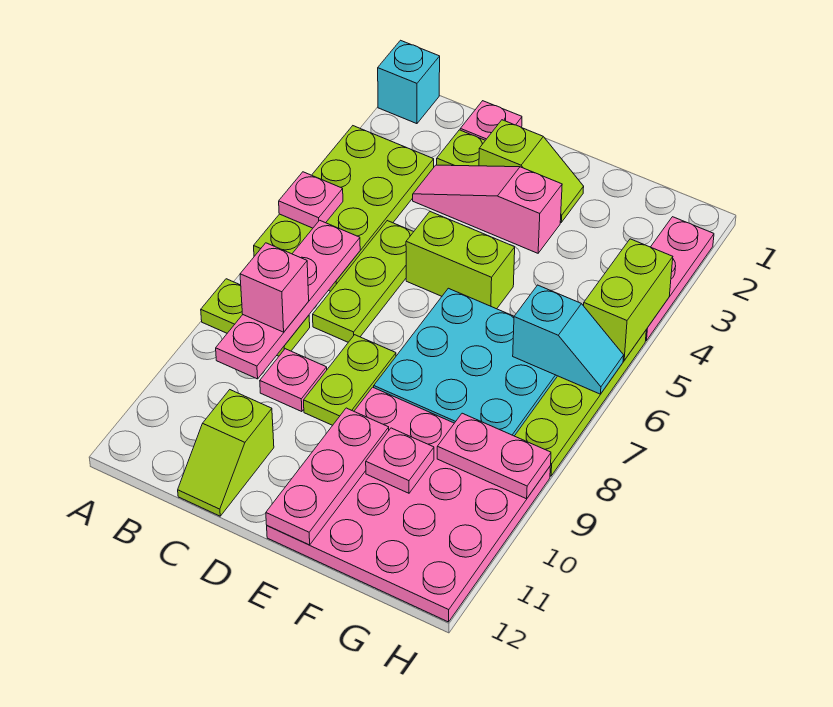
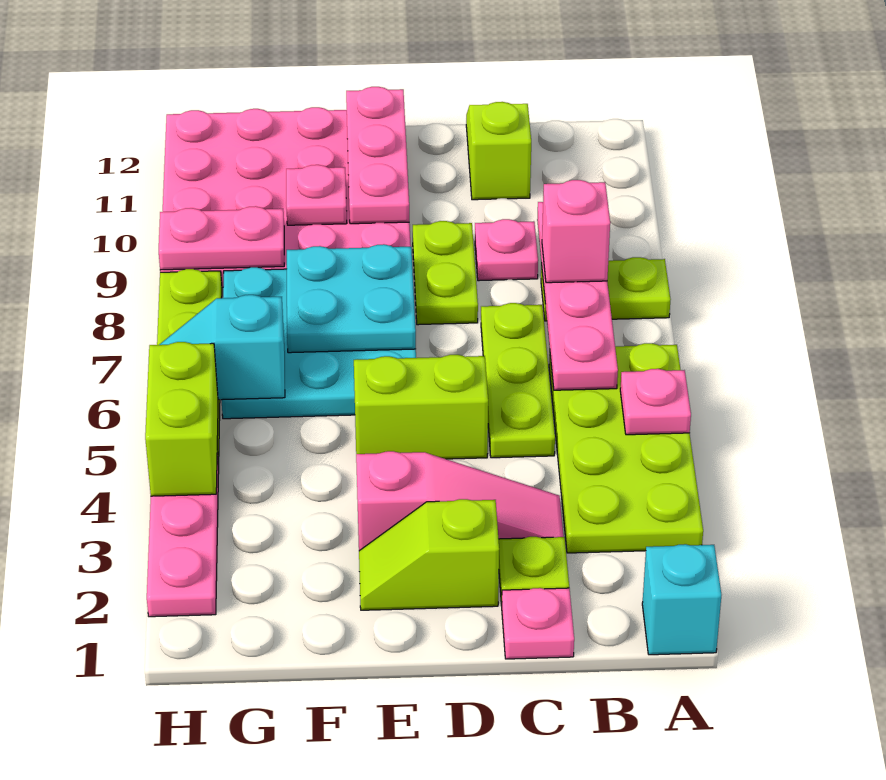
none -> cyan 2x2 plate [287,244,416,353]

